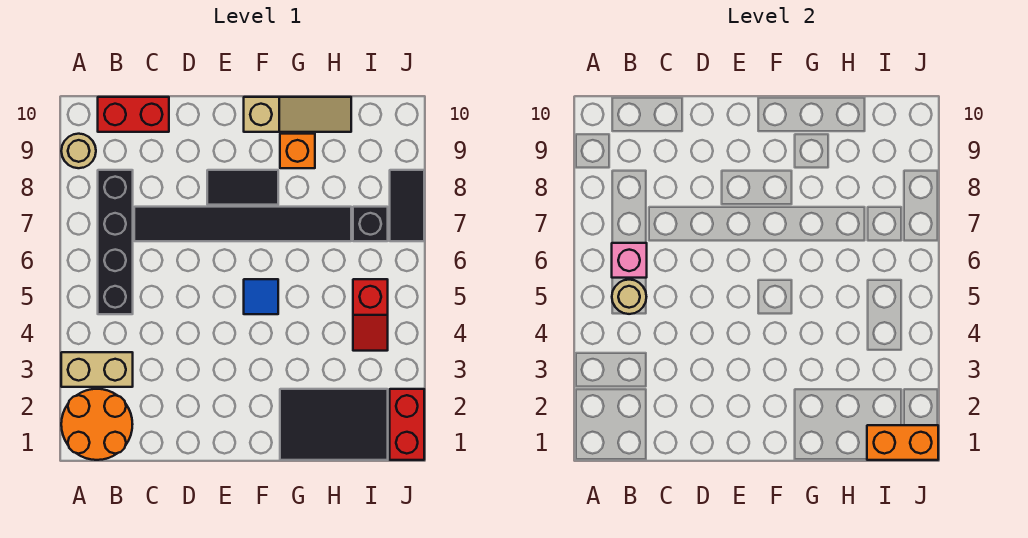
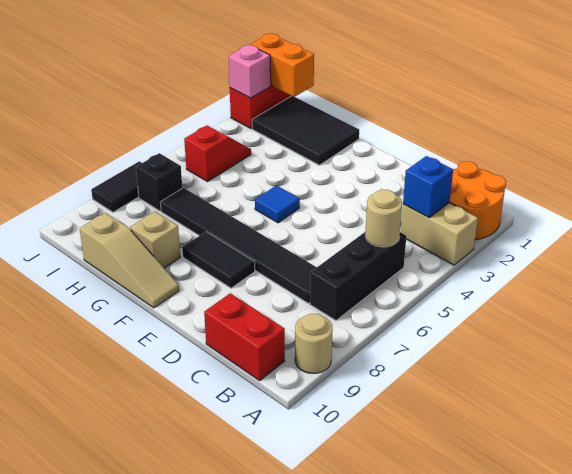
none -> blue 1x1 brick [403,156,453,218]
black 1x4 brick [98,170,133,314] -> black 1x3 brick [310,232,406,320]
pink 1x1 brick [612,243,647,278] -> pink 1x1 brick moved to [228,45,271,98]
tan 1x3 slope [244,97,351,132] -> tan 1x3 slope turned to [80,213,179,308]
orange 1x1 brick [280,134,315,168] -> tan 1x1 brick [130,211,180,268]

